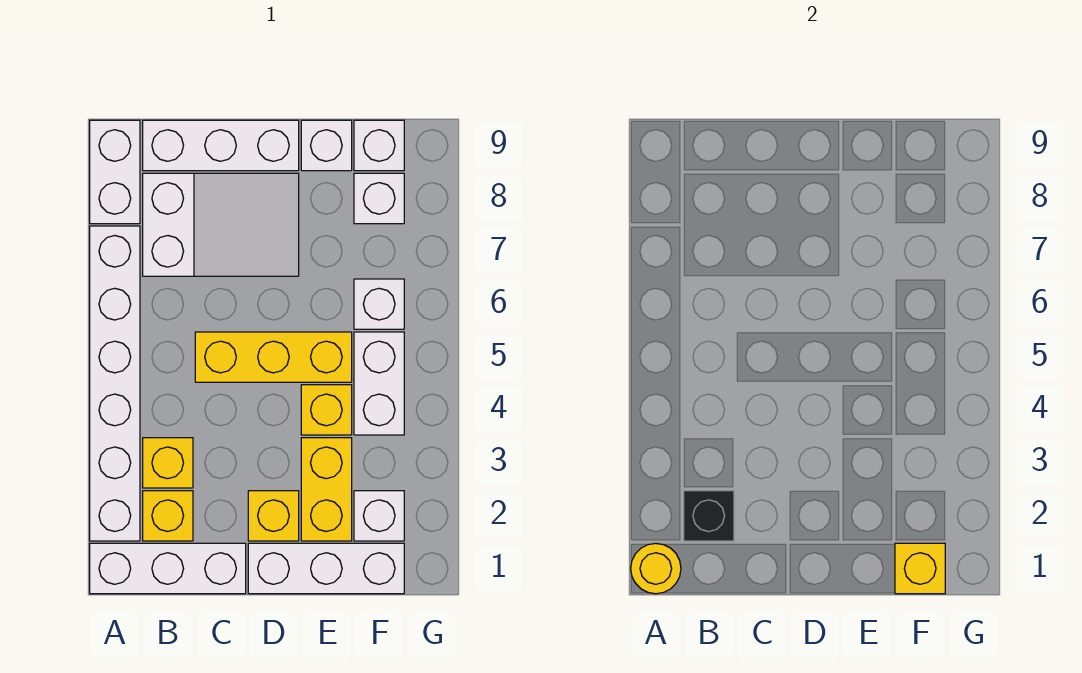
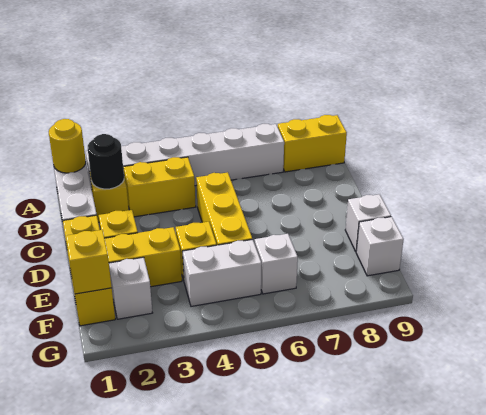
white 1x2 brick [90,120,140,224] -> yellow 1x2 brick [278,115,347,172]
black 1x1 brick [684,491,734,541] -> black 1x1 round brick [88,134,124,189]
yellow 1x1 brick [143,438,193,488] -> yellow 1x2 brick [123,157,196,217]
white 2x3 slope [143,173,299,276] -> none
white 1x3 brick [143,120,299,171] -> none
white 1x3 brick [248,543,404,594] -> yellow 1x3 brick [63,215,115,326]
white 1x1 brick [354,173,404,224] -> none

